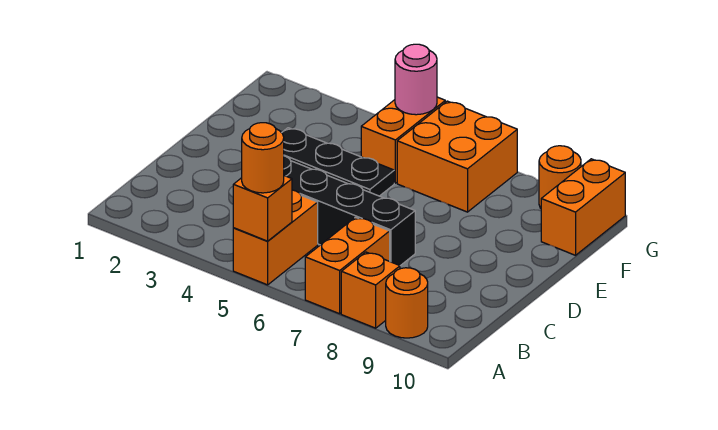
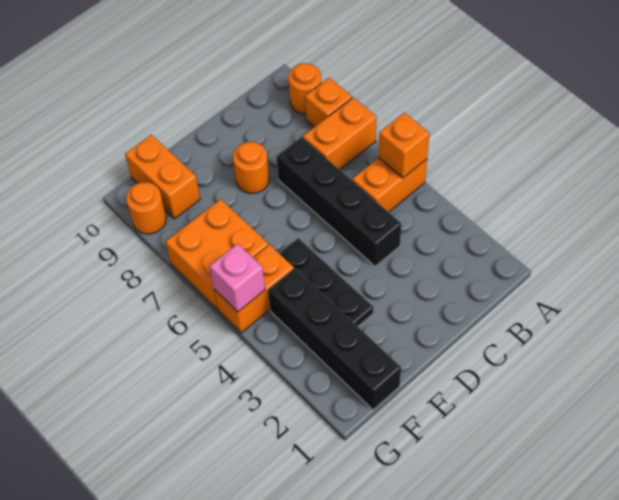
orange 1x1 round brick [242,123,284,193] -> orange 1x1 round brick moved to [233,142,269,193]
none -> black 1x4 brick [268,268,401,410]
orange 1x2 brick [541,159,625,255] -> orange 1x2 brick turned to [125,135,200,219]
pink 1x1 round brick [395,44,437,115] -> pink 1x1 brick [210,244,265,312]

